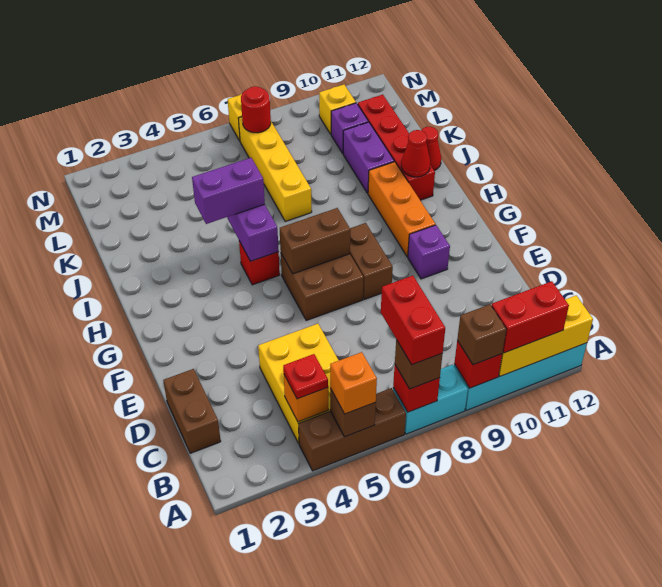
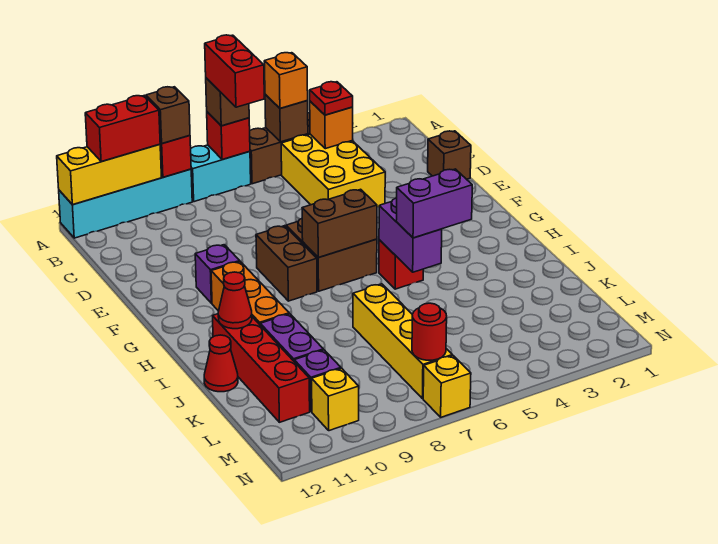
brown 1x2 brick [163,369,221,453] -> brown 1x1 brick [428,131,471,179]

